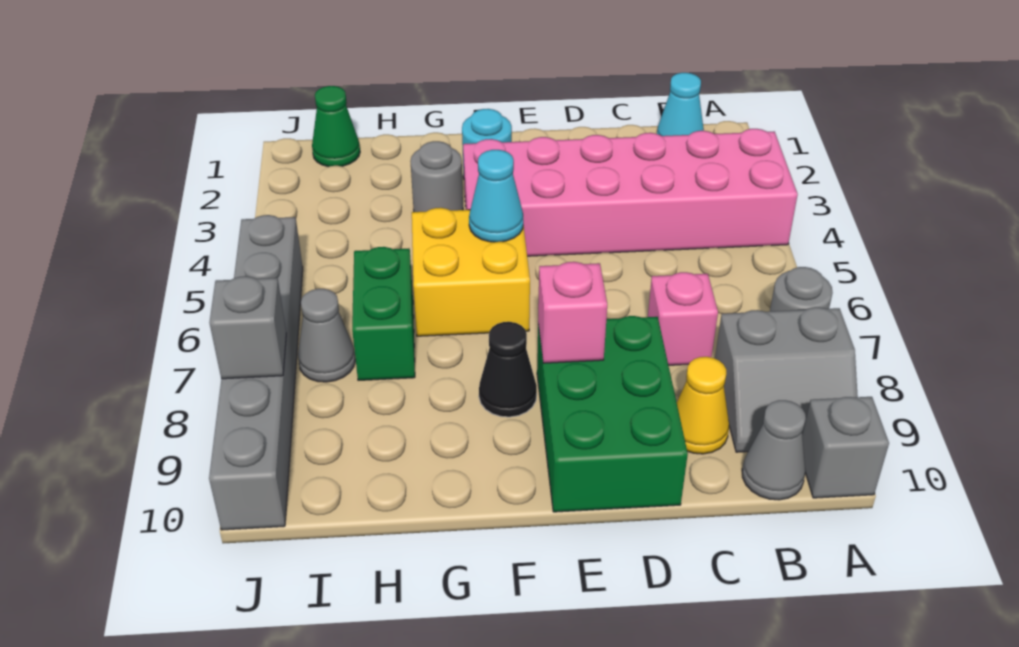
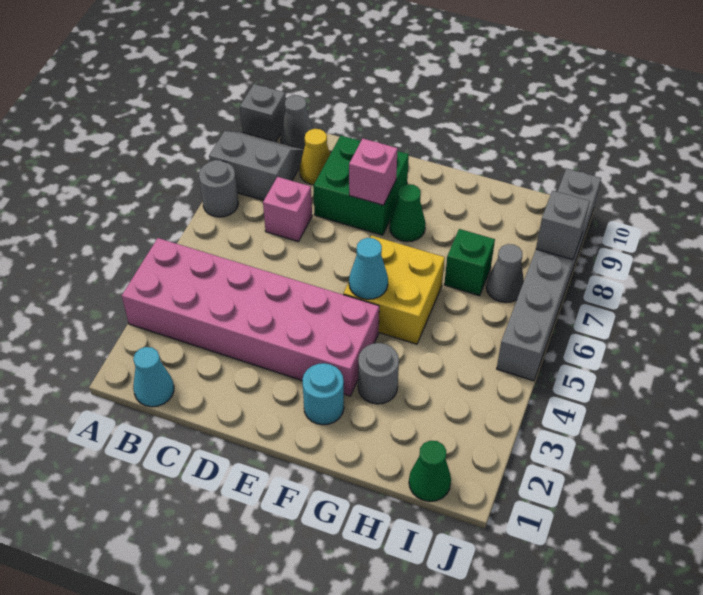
green 2x3 brick [537,316,688,512] -> green 2x2 brick [313,136,409,235]
black 1x1 cone [479,322,537,417] -> green 1x1 cone [390,184,426,242]
green 1x2 brick [352,247,415,380] -> green 1x1 brick [444,229,495,296]

